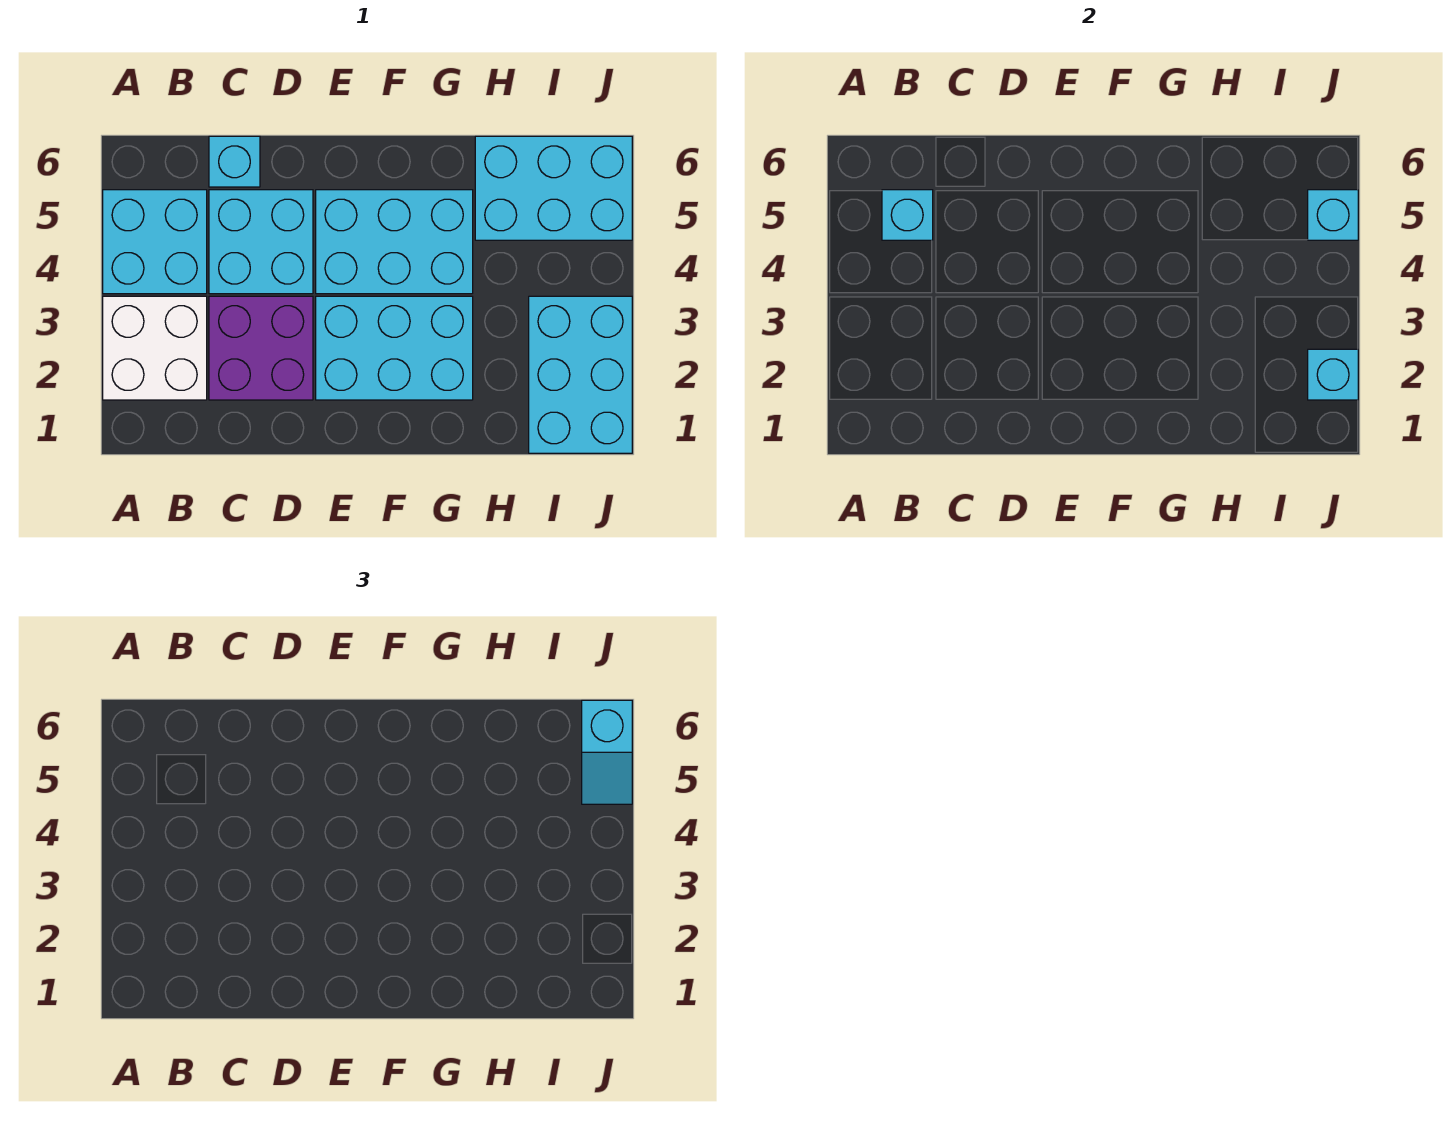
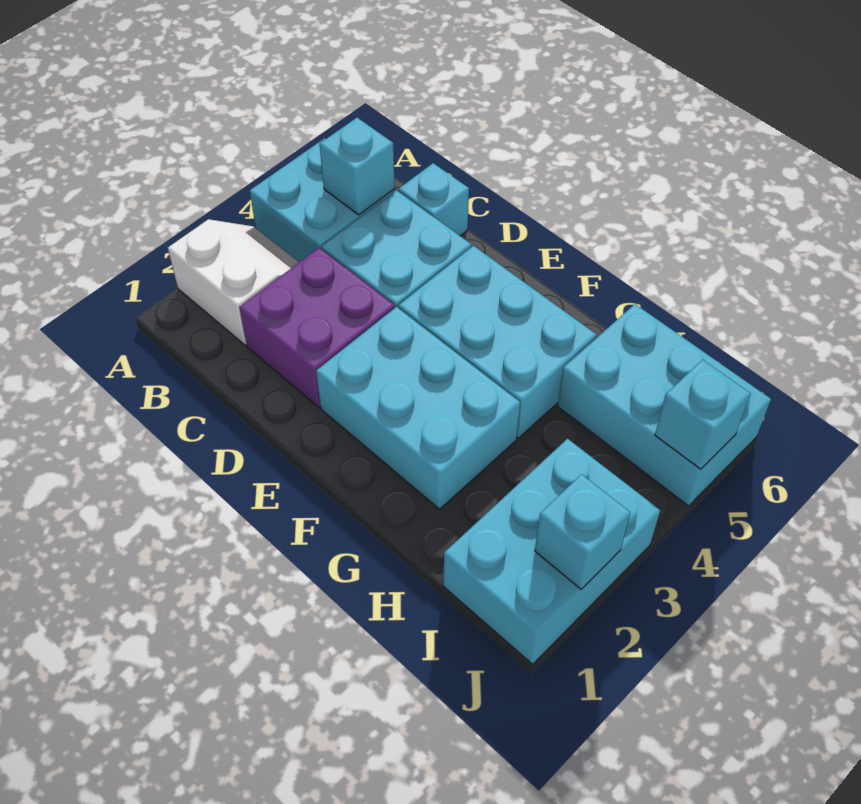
white 2x2 brick [103,296,207,400] -> white 2x2 slope [168,219,299,345]
cyan 1x2 slope [582,700,632,804] -> none

